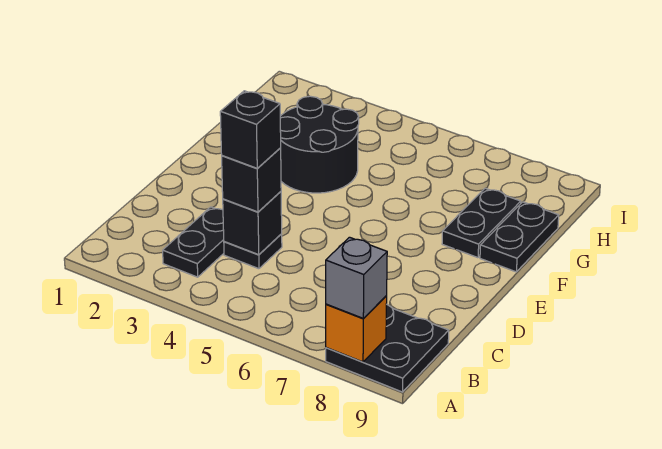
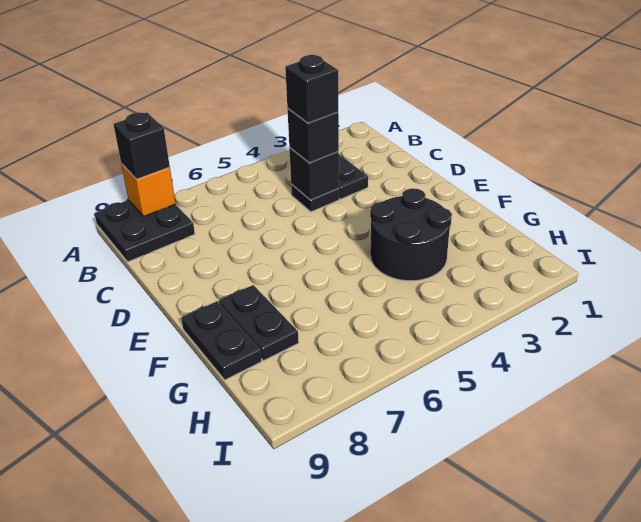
grey 1x1 brick [326,237,387,319] -> black 1x1 brick [113,112,170,179]

